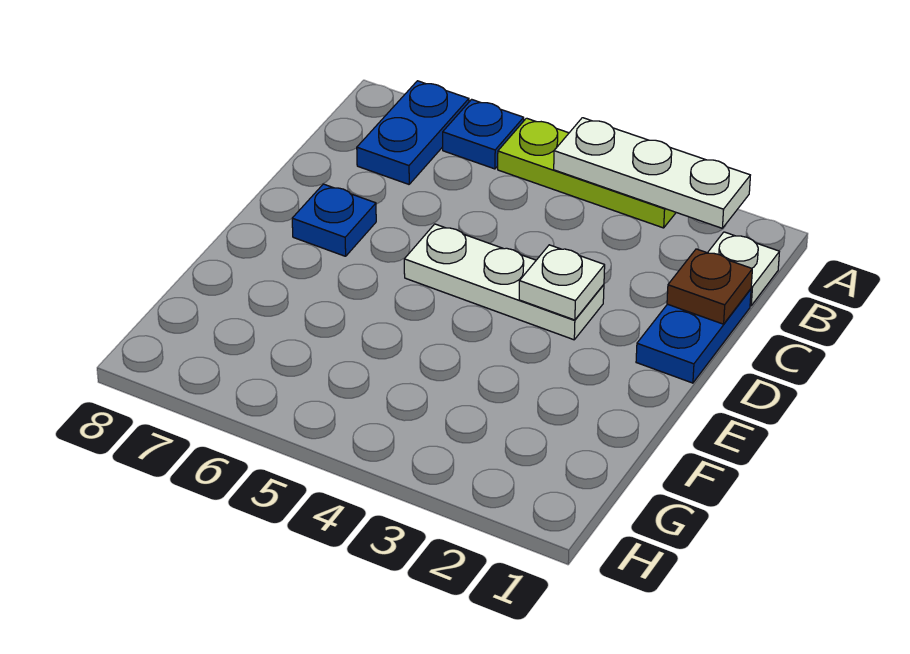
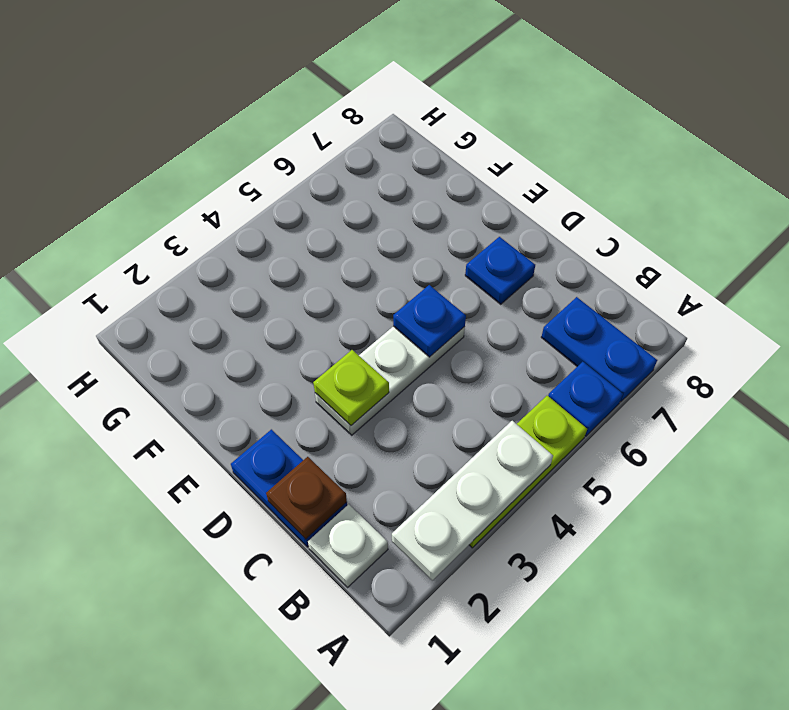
white 1x1 plate [519,245,605,320] -> lime 1x1 plate [313,350,389,425]
none -> blue 1x1 plate [393,285,466,357]

